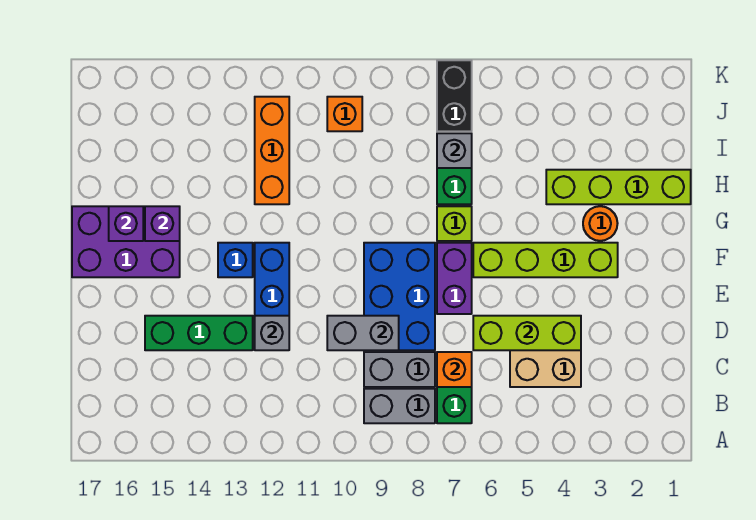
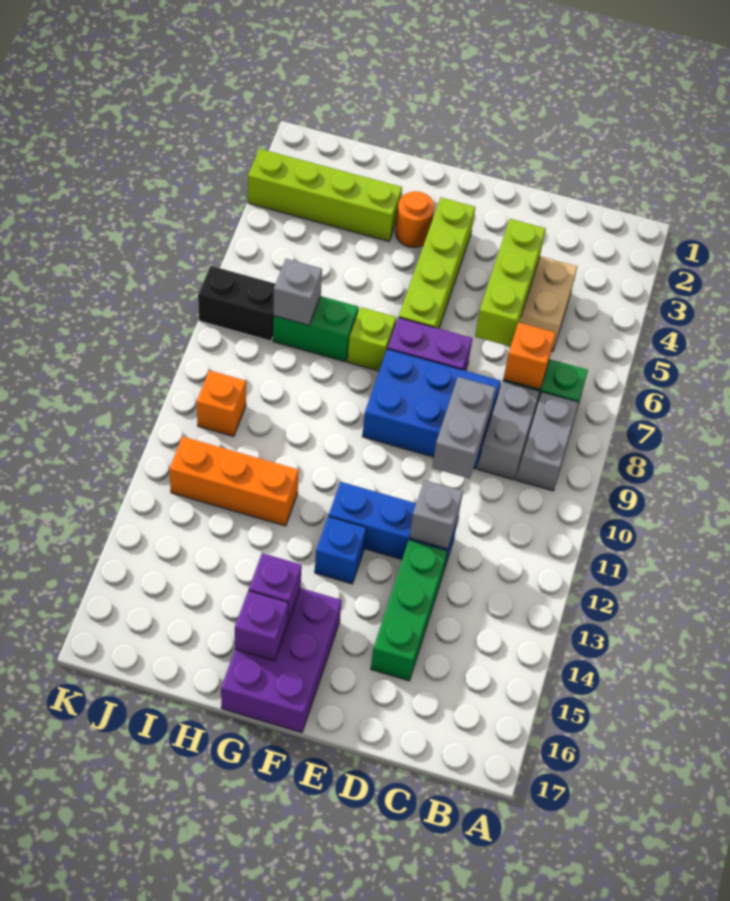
lime 1x4 brick [546,170,691,204] -> lime 1x4 brick turned to [248,149,402,241]

